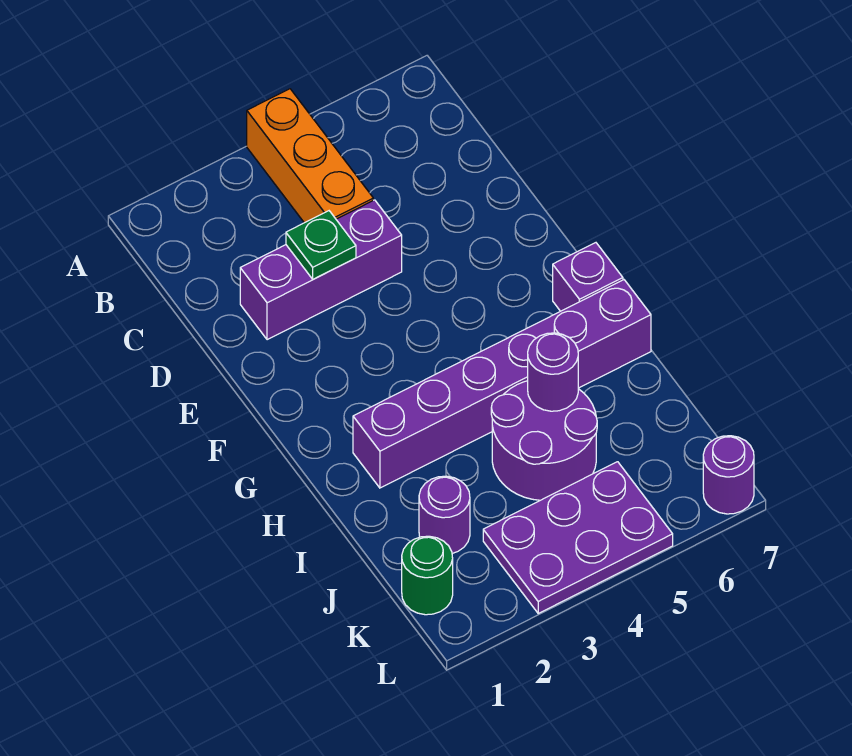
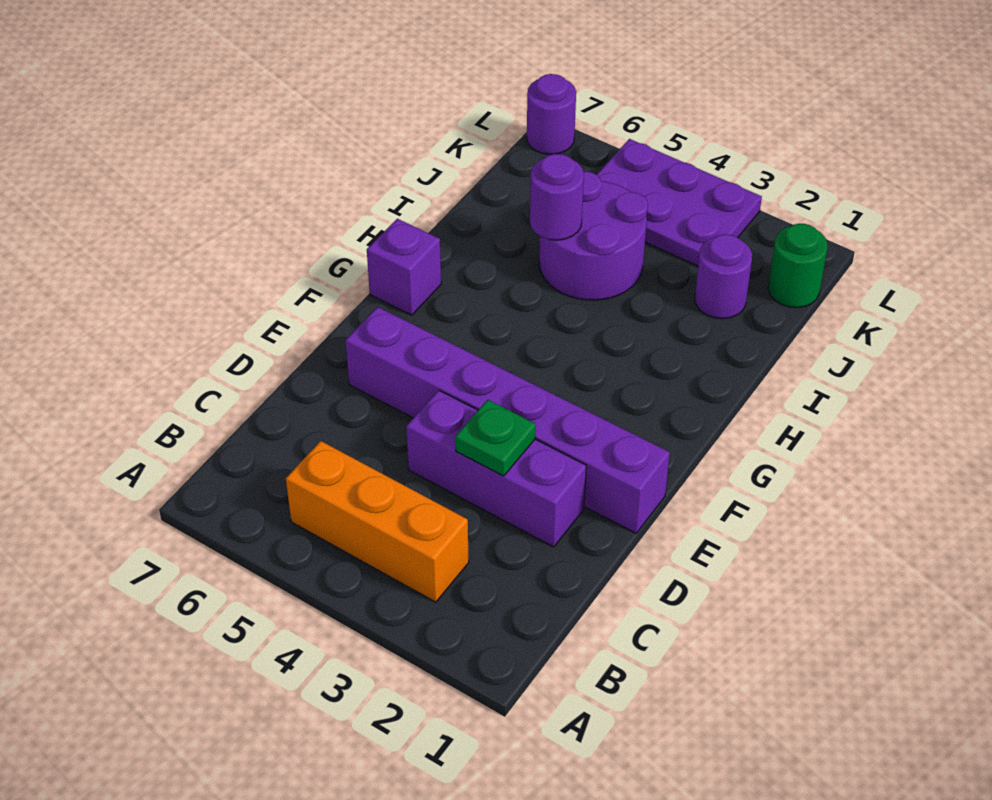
orange 1x3 brick [247,89,373,223] -> orange 1x3 brick turned to [286,441,469,602]
purple 1x6 brick [353,280,651,488] -> purple 1x6 brick moved to [345,307,670,533]

